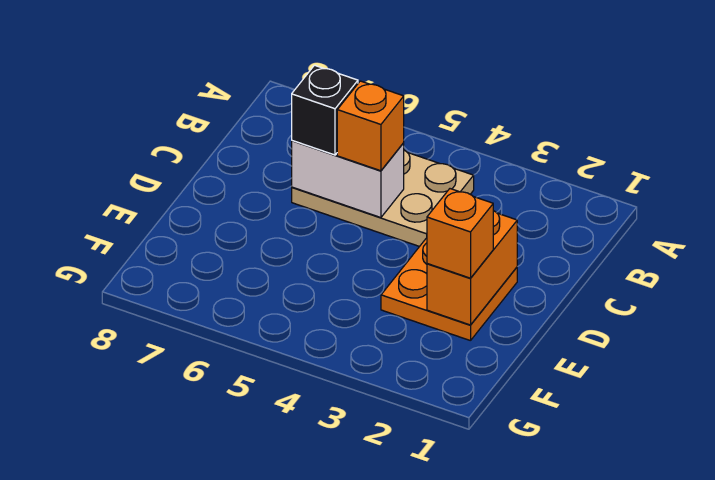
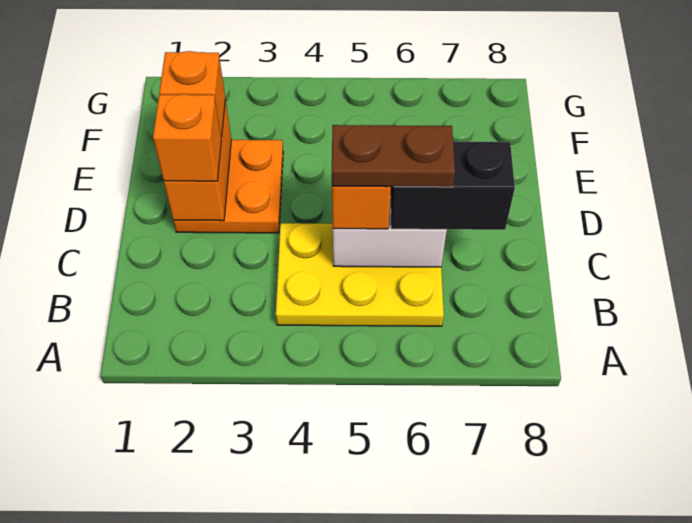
tan 2x3 plate [292,150,474,247] -> yellow 2x3 plate [276,223,444,326]
none -> brown 1x2 plate [332,125,455,187]
black 1x1 brick [292,65,358,155] -> black 1x2 brick [390,142,515,230]
none -> orange 1x1 brick [153,94,221,181]

